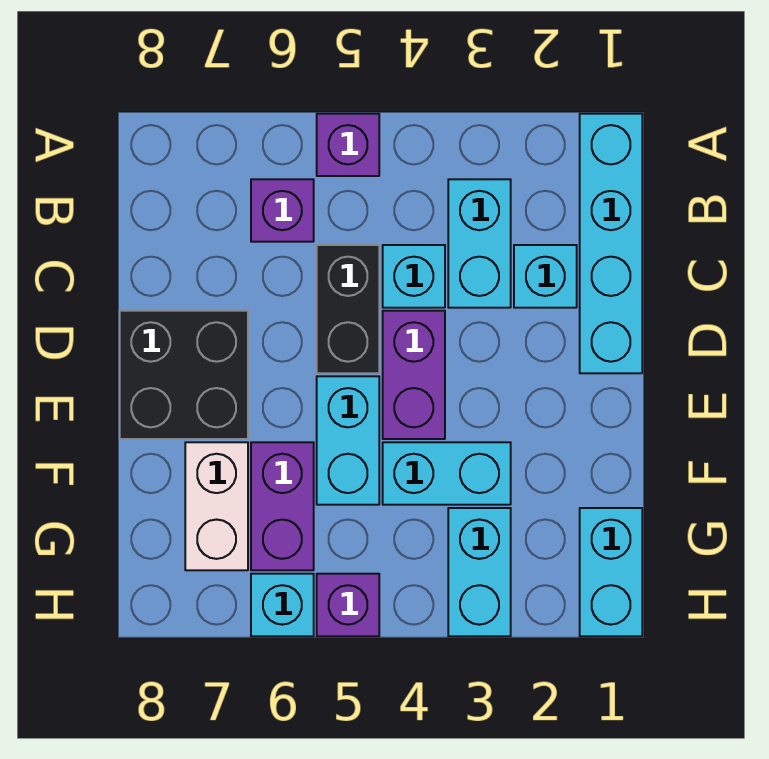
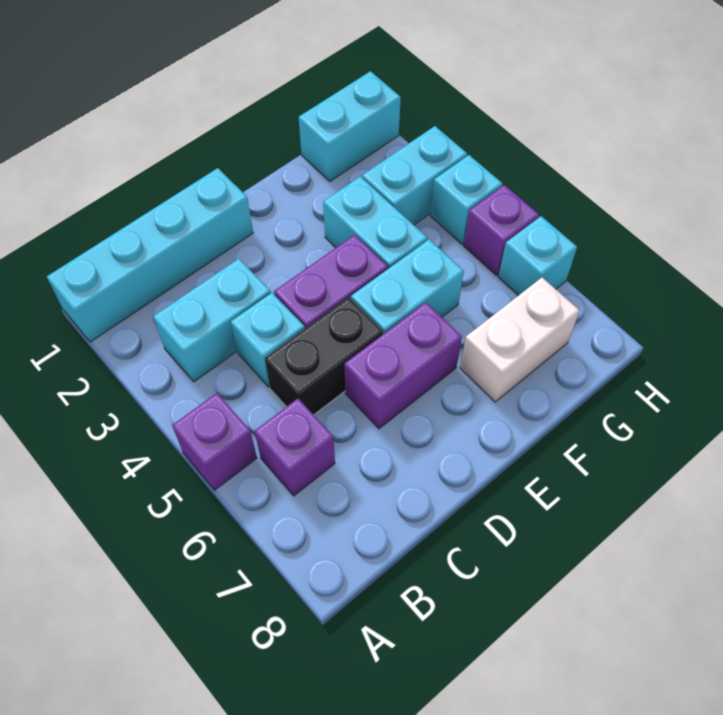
cyan 1x1 brick [514,245,577,308] -> cyan 1x1 brick moved to [430,155,503,244]
black 2x2 brick [120,311,248,439] -> none
purple 1x2 brick [251,442,314,570] -> purple 1x2 brick moved to [344,303,462,429]

